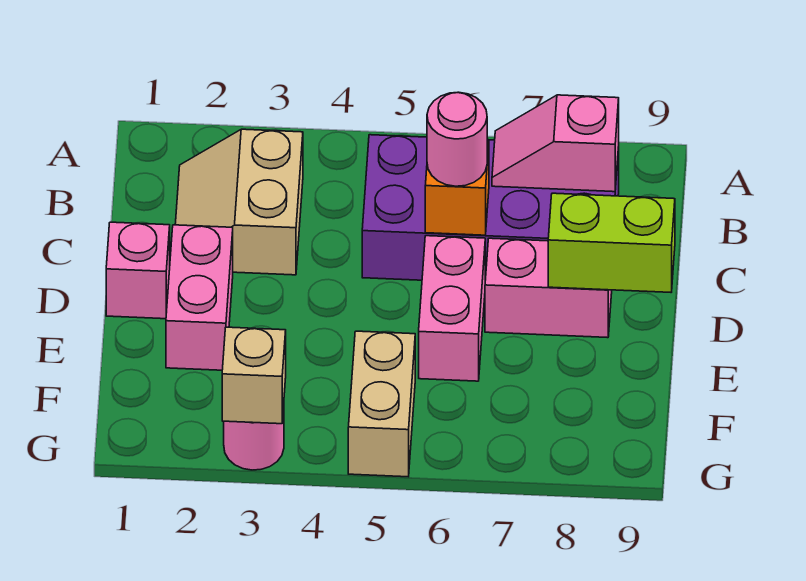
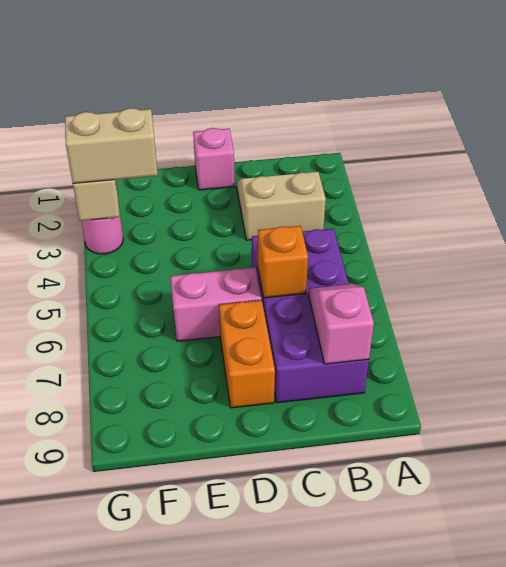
pink 1x1 round brick [427,92,487,186] -> none
pink 1x2 brick [166,225,233,370] -> none
pink 1x2 brick [485,238,612,338] -> orange 1x2 brick [219,300,275,408]
lime 1x2 brick [548,193,675,292] -> none
tan 1x2 brick [348,331,415,477] -> tan 1x2 brick moved to [65,108,158,183]

